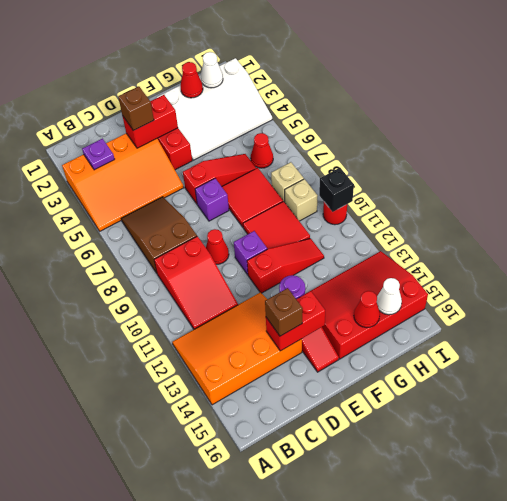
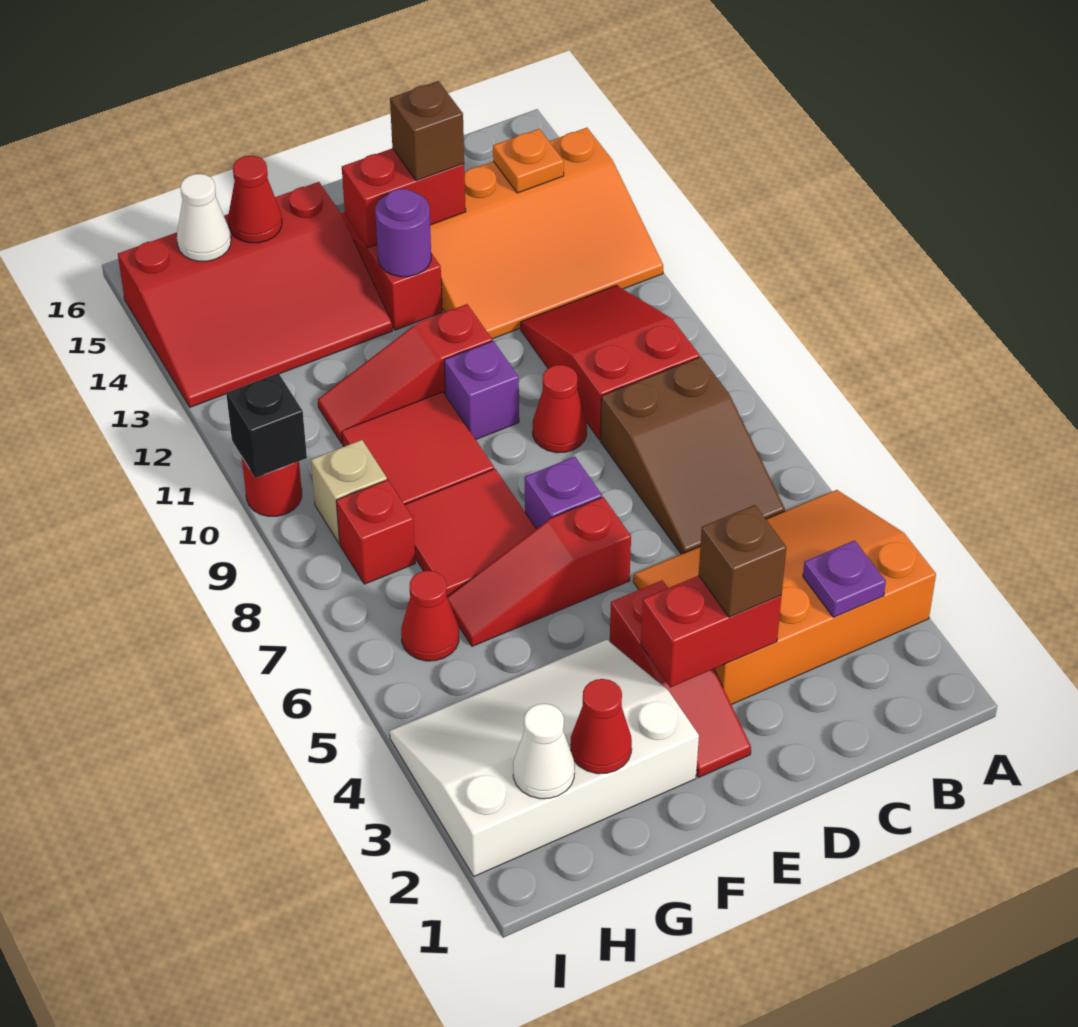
none -> orange 1x1 plate [493,129,564,193]
tan 1x1 brick [271,162,304,202] -> red 1x1 brick [336,480,415,584]

